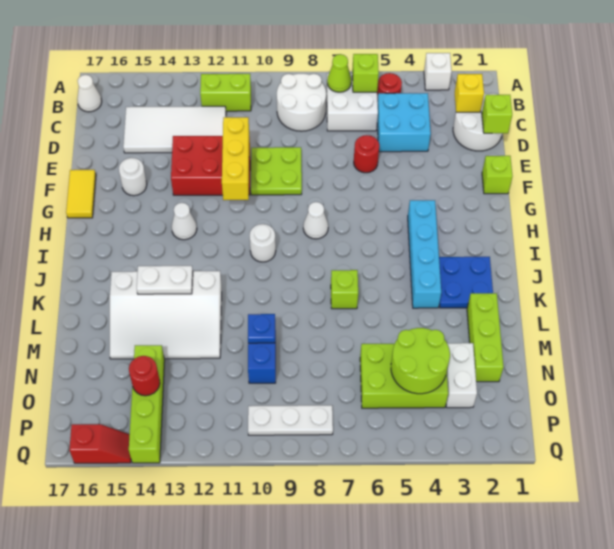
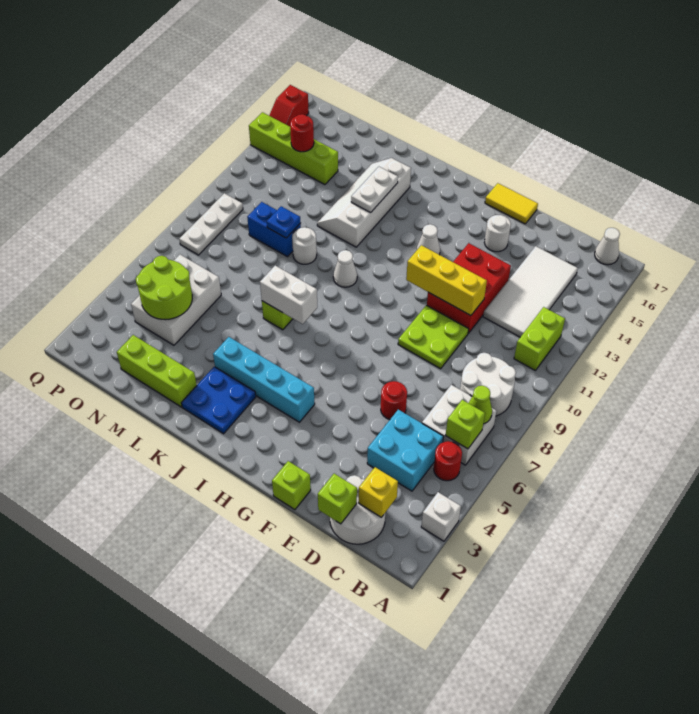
white 1x1 cone [303,202,328,239] -> white 1x1 cone moved to [333,250,357,287]
white 1x1 round brick [250,224,276,262] -> white 1x1 round brick moved to [292,227,317,264]
white 3x4 slope [110,271,222,359] -> white 2x4 slope [317,158,411,247]
white 1x2 brick [446,343,477,408] -> white 1x2 brick moved to [260,266,317,324]
lime 2x3 brick [360,344,448,408] -> white 2x3 brick [131,255,221,345]

